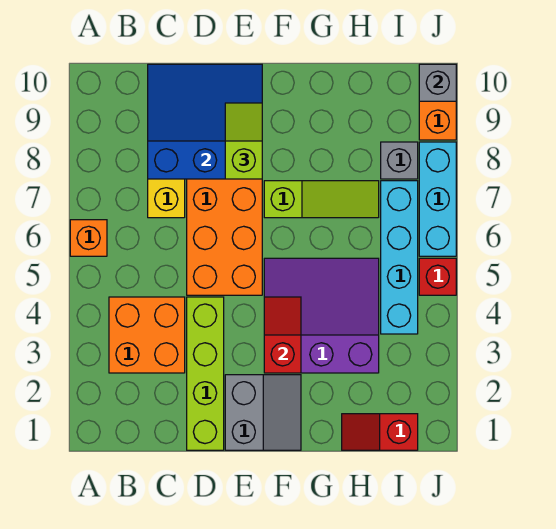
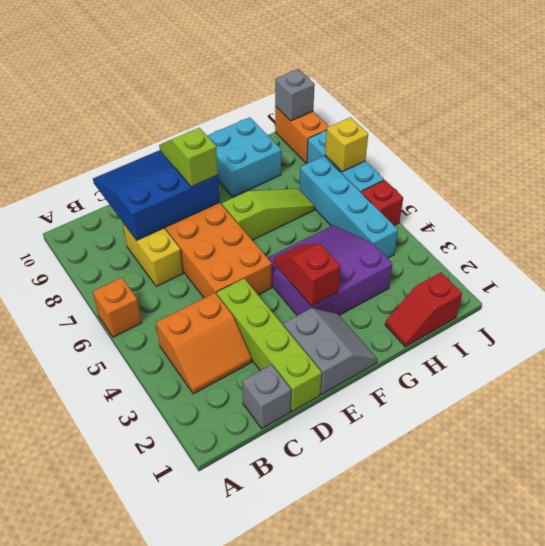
orange 2x2 brick [109,297,185,373] -> orange 2x2 slope [156,293,252,394]
none -> cyan 2x2 brick [207,117,281,197]
grey 1x1 brick [381,142,418,179] -> grey 1x1 brick moved to [242,365,291,429]
none -> yellow 1x1 brick [325,117,368,172]

